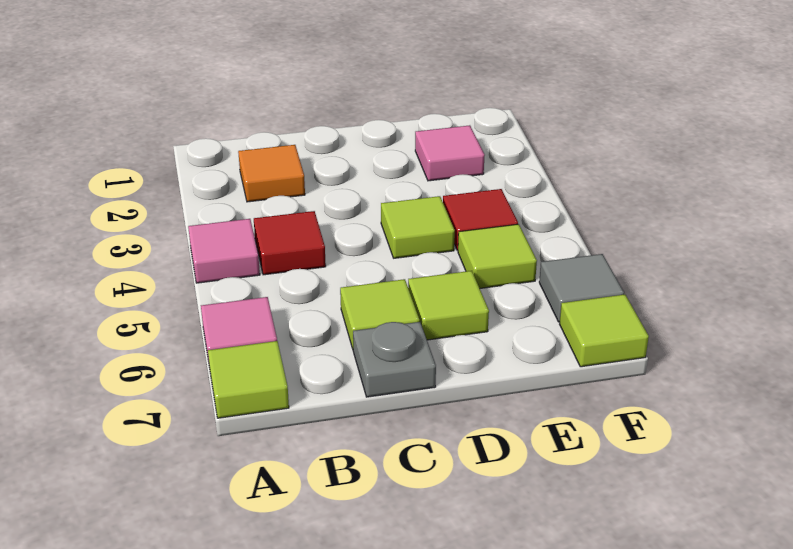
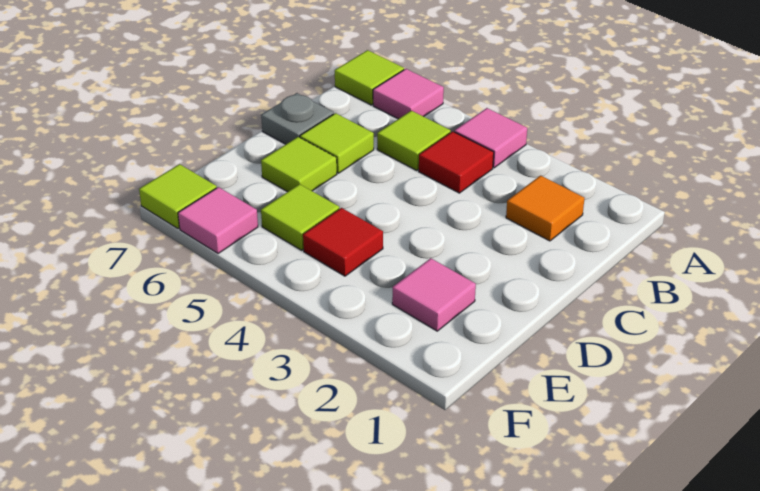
lime 1x1 tile [381,196,455,258] -> lime 1x1 tile moved to [377,111,451,170]
grey 1x1 tile [539,254,624,322] -> pink 1x1 tile [178,187,258,254]

